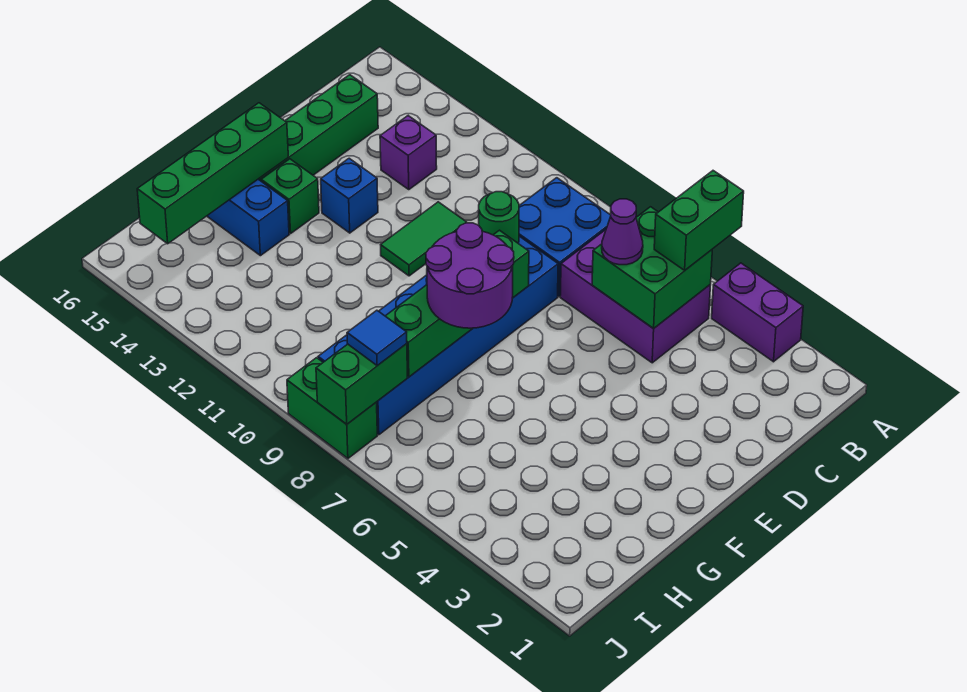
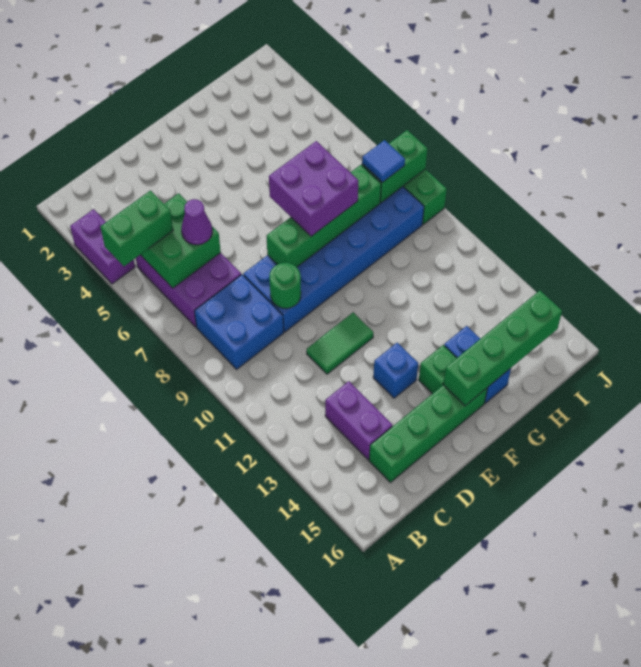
purple 1x1 brick [380,116,437,189] -> purple 1x2 brick [325,381,392,460]
purple 2x2 round brick [426,223,514,328] -> purple 2x2 brick [269,141,358,236]

